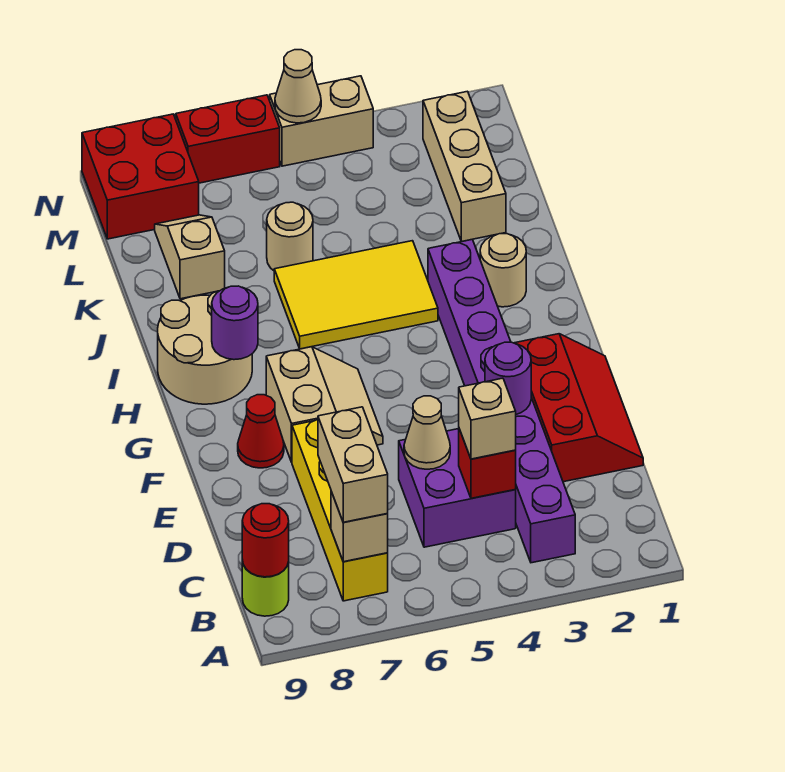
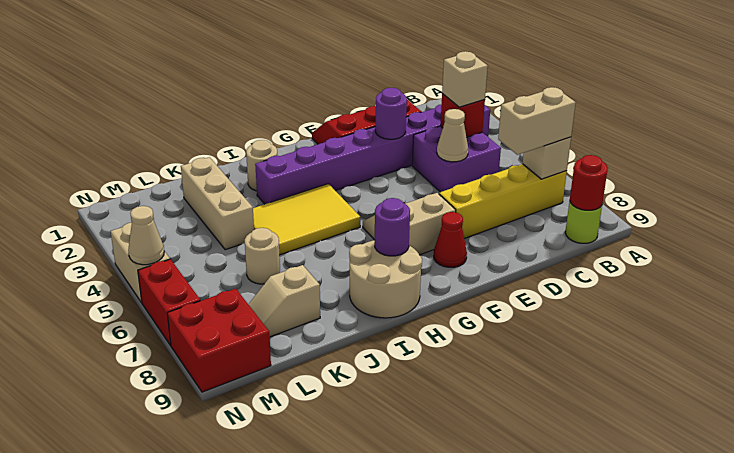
yellow 2x3 tile [274,241,438,349] -> yellow 2x3 tile turned to [253,184,360,255]
tan 1x3 brick [423,91,506,242] -> tan 1x3 brick turned to [181,157,254,250]

